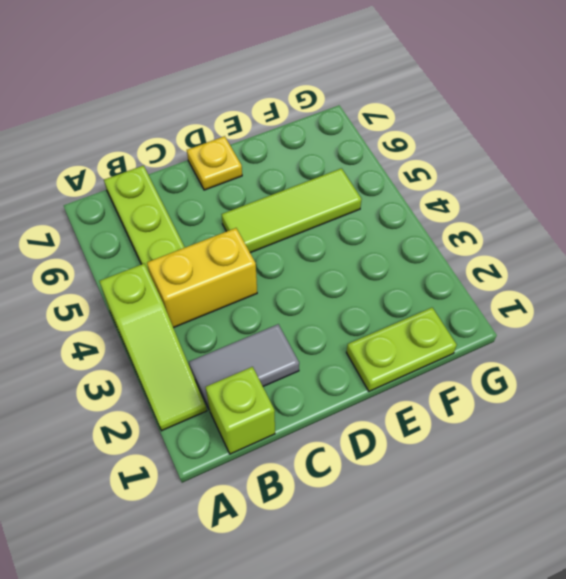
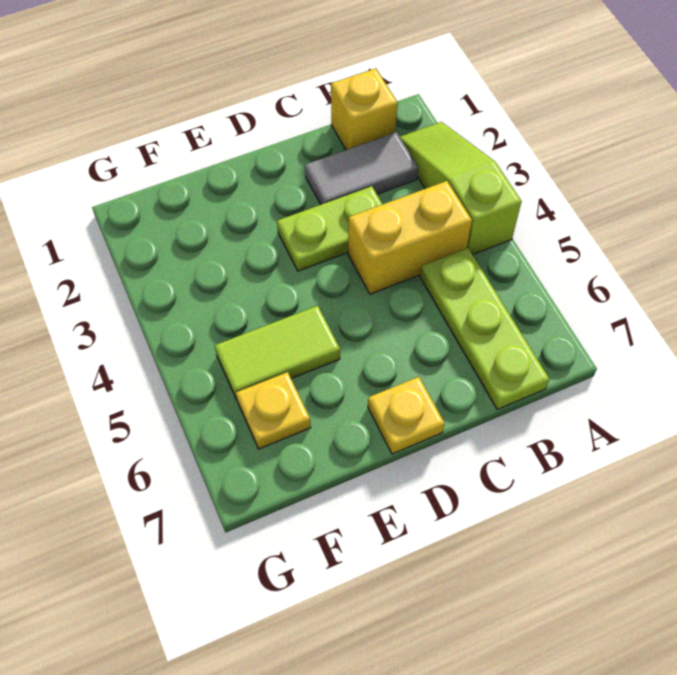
lime 1x1 brick [206,367,275,454] -> yellow 1x1 brick [331,68,397,150]
lime 1x3 tile [222,168,362,253] -> lime 1x2 tile [215,306,340,400]
lime 1x2 plate [346,308,457,391] -> lime 1x2 plate moved to [277,186,383,271]
none -> yellow 1x1 plate [236,372,311,449]

